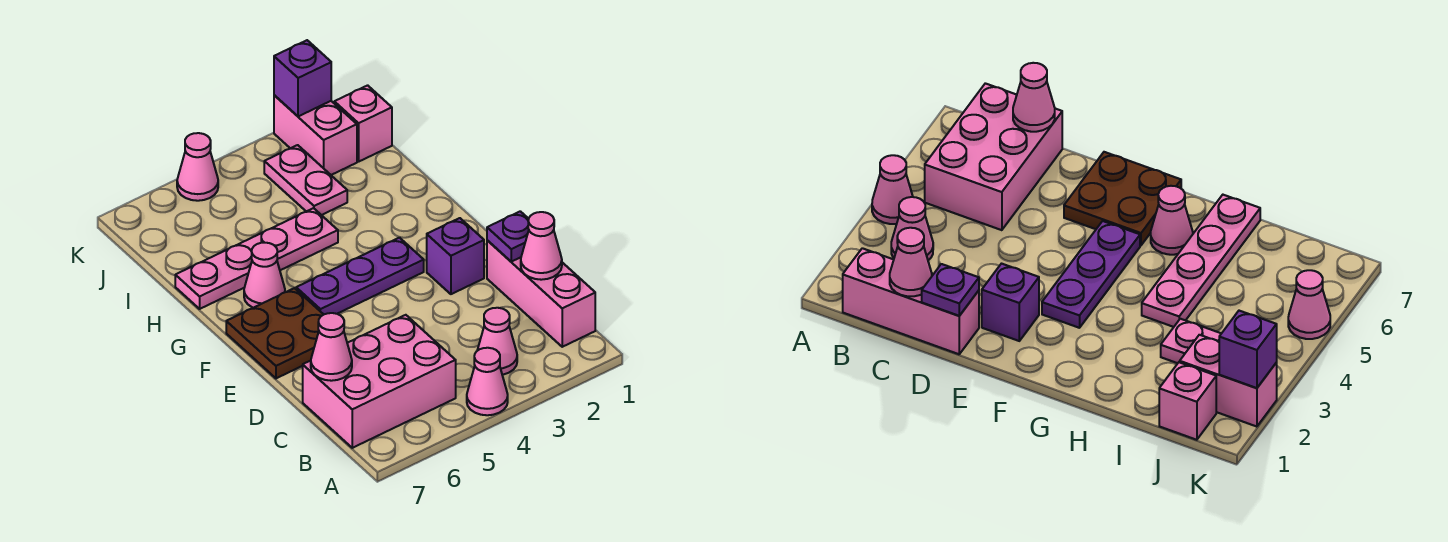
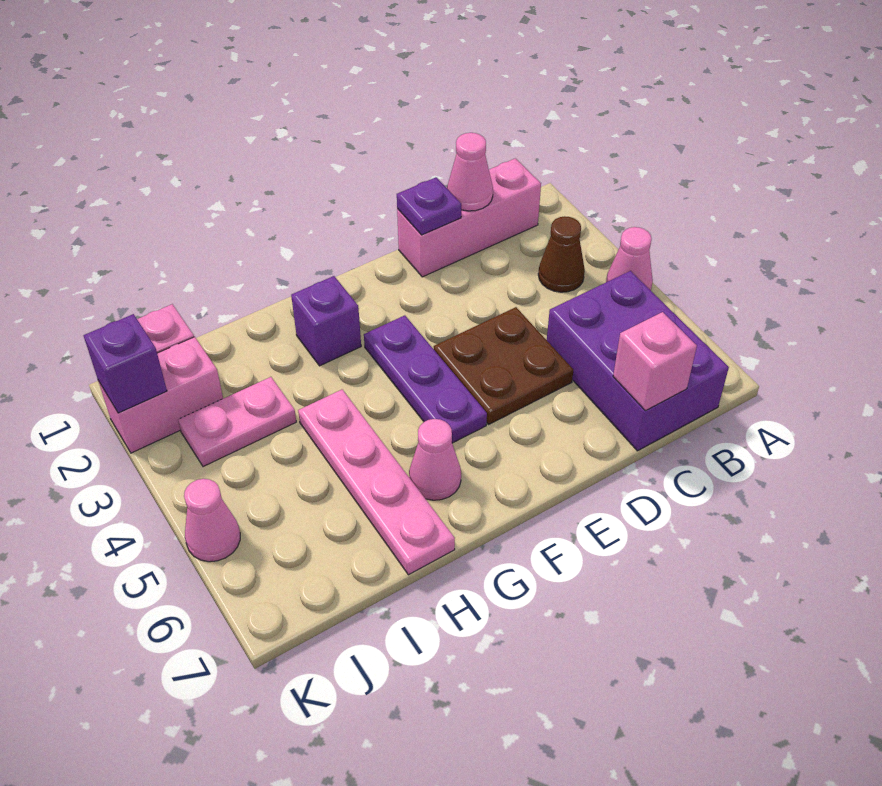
pink 1x1 cone [477,308,517,375] -> brown 1x1 cone [538,216,585,292]
pink 2x3 brick [303,315,456,448] -> purple 2x3 brick [547,271,729,451]
pink 1x1 cone [311,313,352,381] -> pink 1x1 brick [613,312,697,411]
purple 1x1 brick [427,218,484,294] -> purple 1x1 brick moved to [291,276,361,366]
brown 2x2 plate [226,288,324,378] -> brown 2x2 plate moved to [434,307,573,424]

